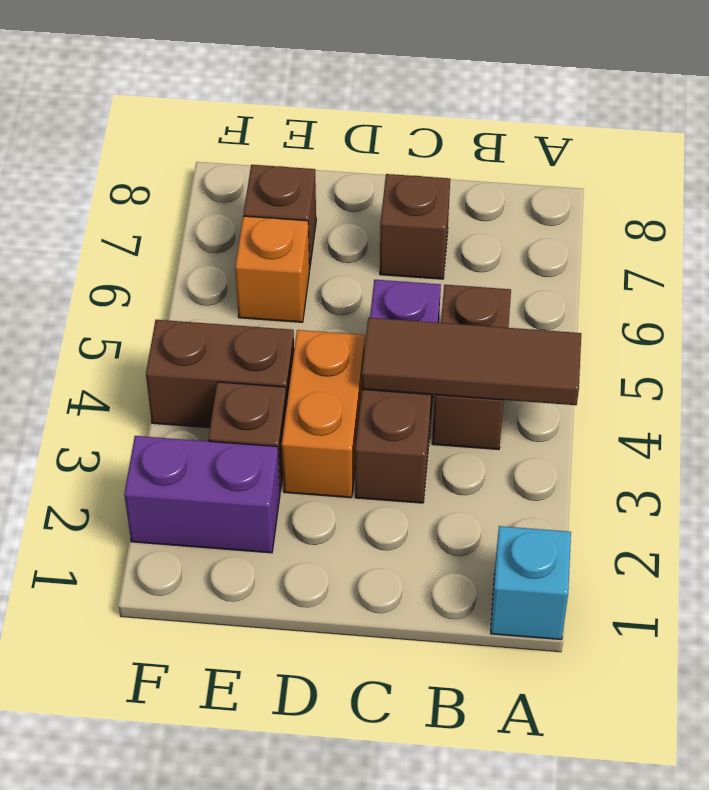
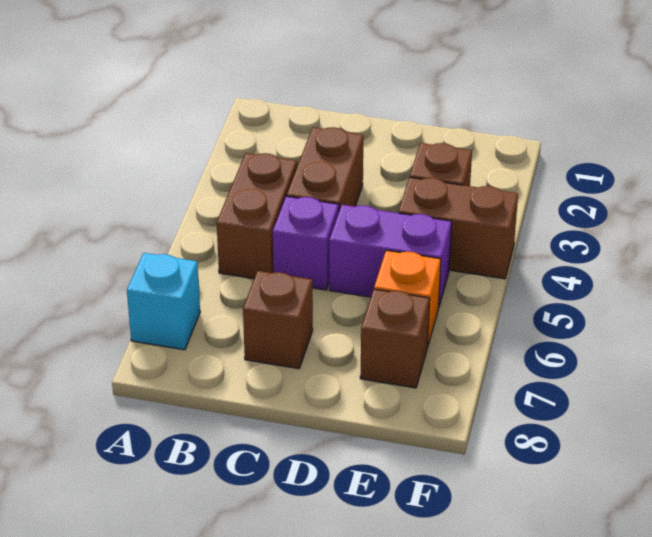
cyan 1x1 brick [491,526,571,639] -> cyan 1x1 brick moved to [127,253,200,350]
brown 1x3 tile [362,318,581,405] -> none
orange 1x2 brick [282,330,365,498] -> none
purple 1x2 brick [124,436,280,553] -> purple 1x2 brick moved to [329,205,452,306]

